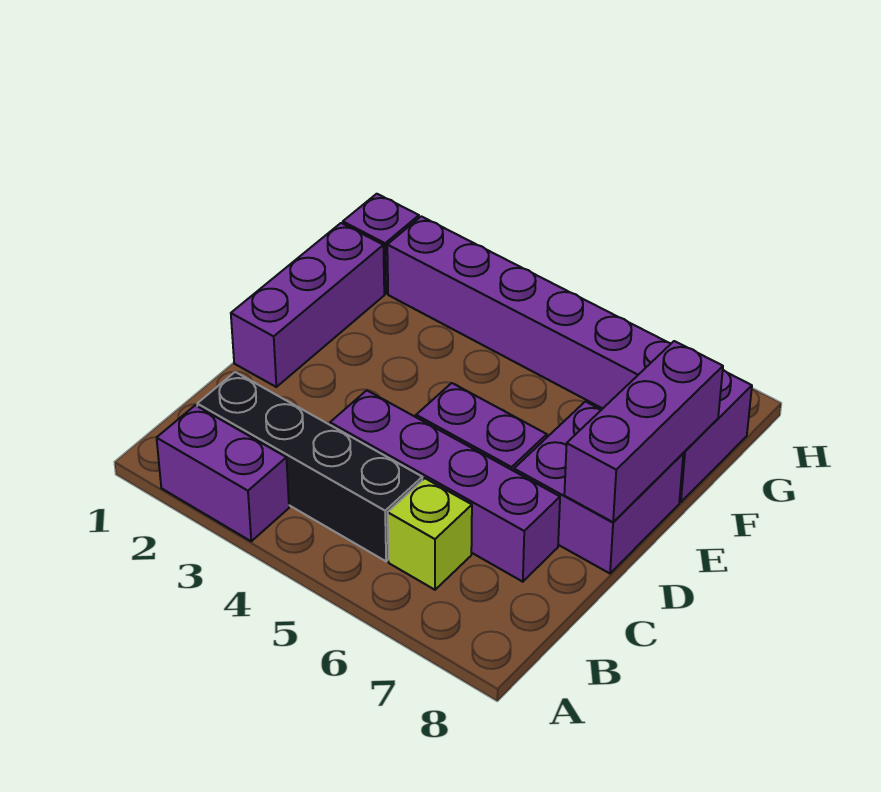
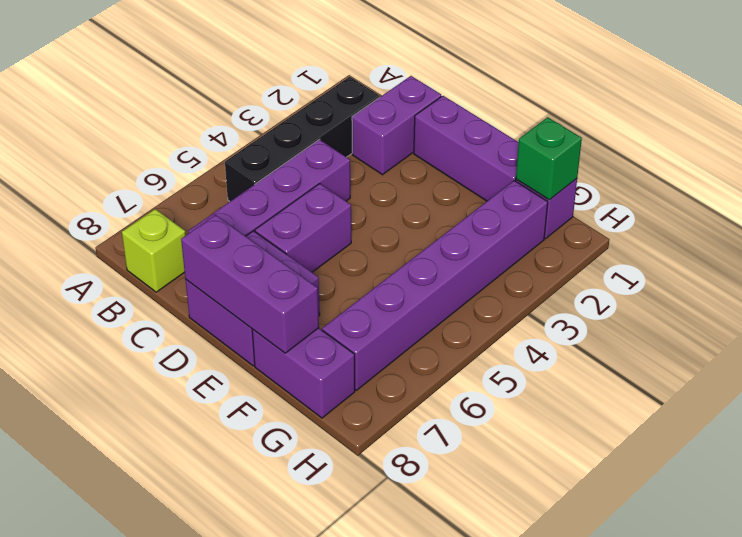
purple 1x2 brick [157,405,289,541] -> purple 1x2 brick moved to [352,76,441,175]
lime 1x1 brick [388,478,472,590] -> lime 1x1 brick moved to [122,209,186,292]
none -> green 1x1 brick [516,117,582,200]

